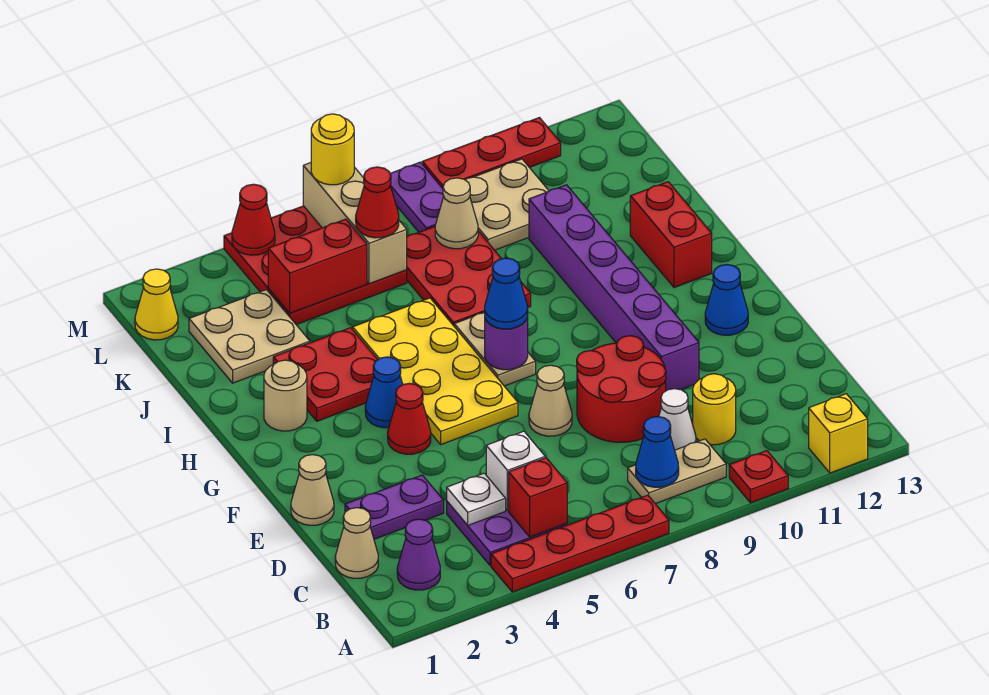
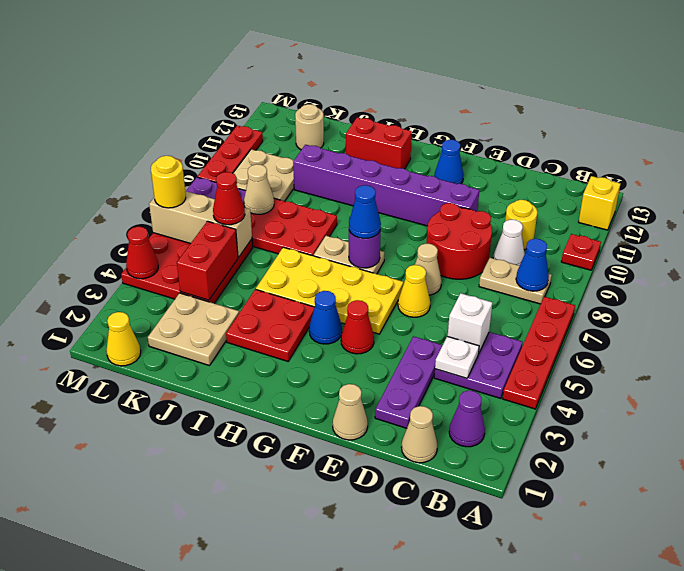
red 1x1 brick [509,458,567,537] -> none
tan 1x2 plate [628,439,726,504] -> tan 1x2 plate turned to [479,258,552,304]
purple 1x2 plate [345,475,444,539] -> purple 1x3 plate [375,336,443,428]
none -> yellow 1x1 cone [398,265,430,317]
tan 1x1 round brick [264,360,307,431] -> tan 1x1 round brick moved to [295,104,324,150]

